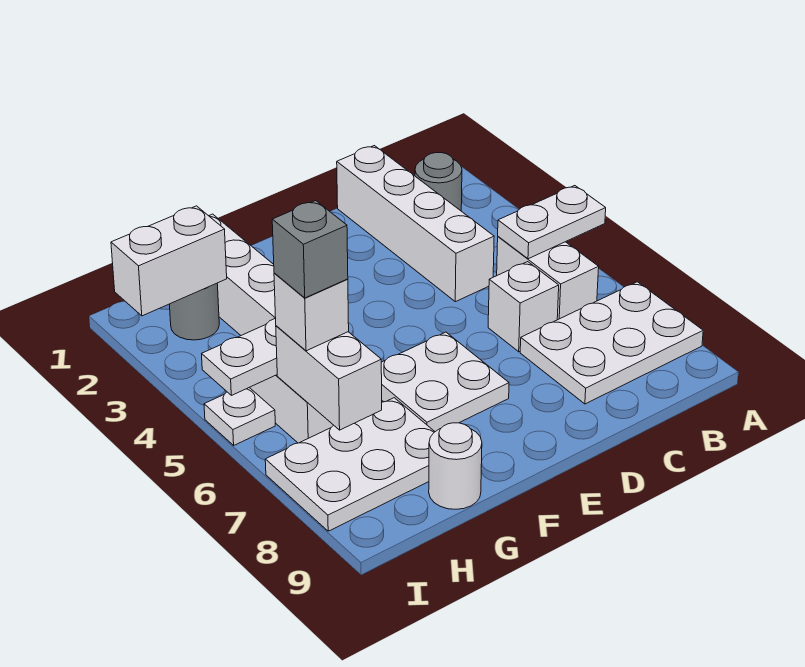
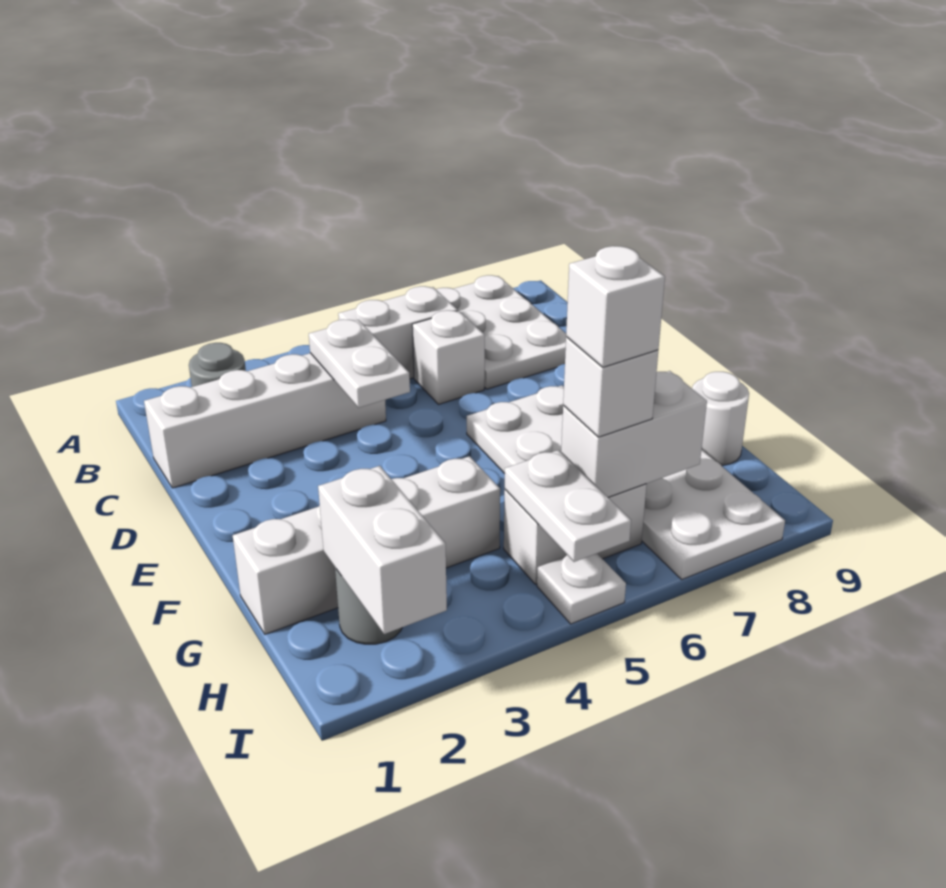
white 1x2 plate [498,186,606,259] -> white 1x2 plate moved to [309,319,410,408]
grey 1x1 brick [272,201,348,298] -> white 1x1 brick [566,246,665,367]

